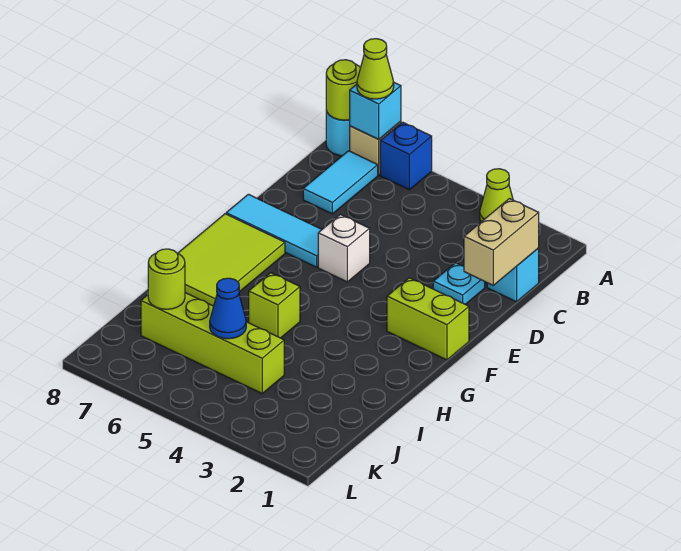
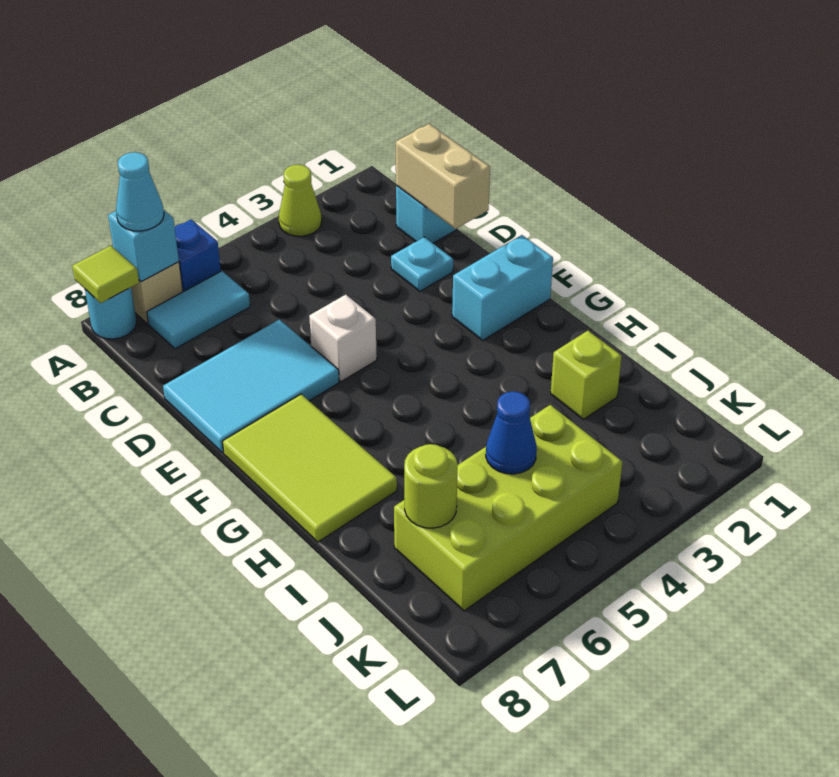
lime 1x1 cone [357,39,394,99] -> cyan 1x1 cone [116,152,164,231]
lime 1x1 round brick [326,60,360,120] -> lime 1x1 tile [72,246,139,303]
cyan 1x2 tile [303,151,378,214] -> cyan 1x2 tile turned to [147,271,250,349]
cyan 1x3 tile [226,194,322,267] -> cyan 2x3 tile [163,320,339,453]
lime 1x2 brick [387,278,469,360] -> cyan 1x2 brick [452,235,553,340]
lime 1x1 brick [249,273,300,338] -> lime 1x1 brick moved to [551,330,622,419]
lime 1x4 brick [141,293,284,393] -> lime 2x4 brick [394,405,622,611]

